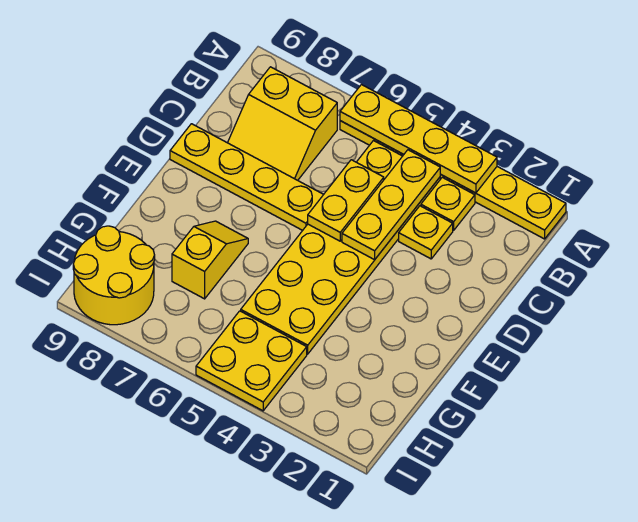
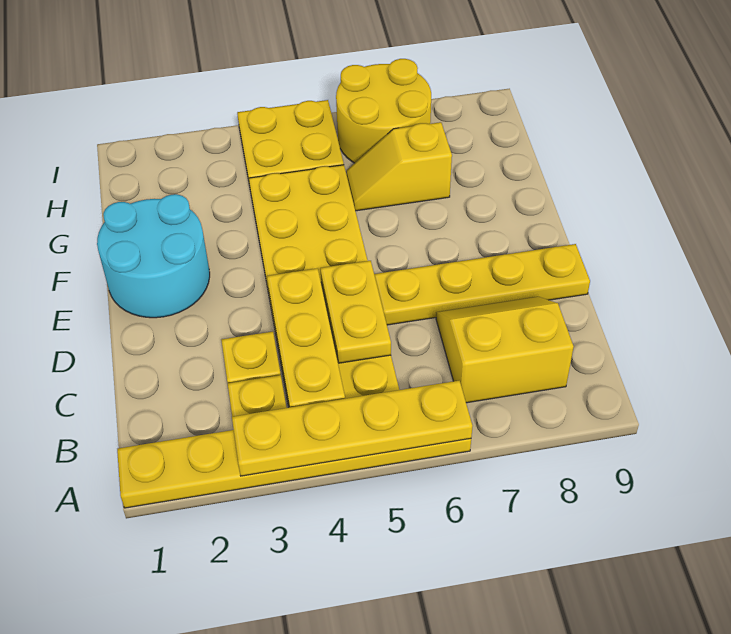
none -> cyan 2x2 round brick [97,194,210,318]
yellow 1x2 slope [172,221,248,299] -> yellow 1x2 slope turned to [347,122,452,211]
yellow 2x2 round brick [73,226,155,325] -> yellow 2x2 round brick moved to [336,59,431,163]

